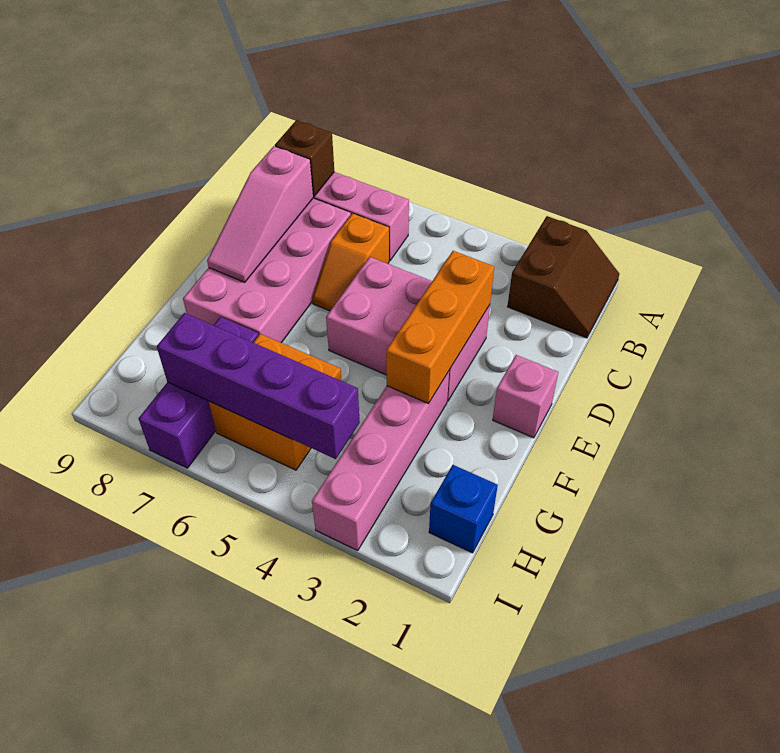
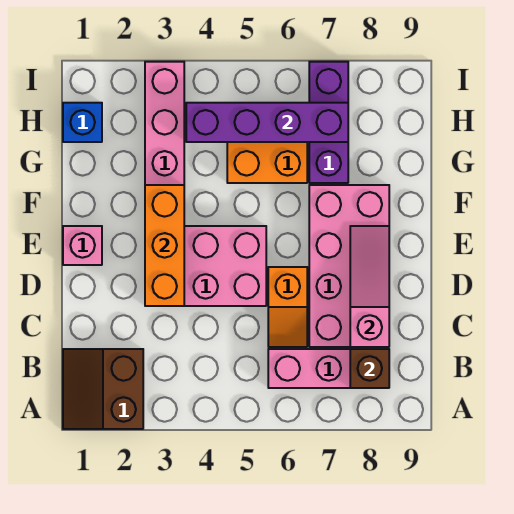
orange 1x2 slope [312,213,389,311] -> orange 1x2 slope turned to [268,267,307,347]

